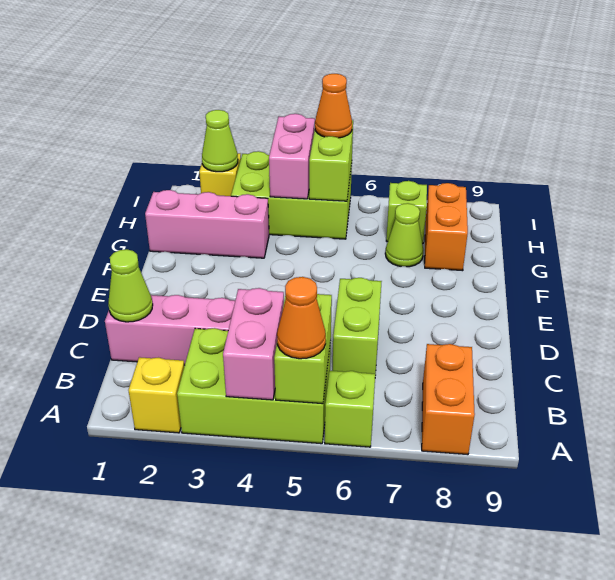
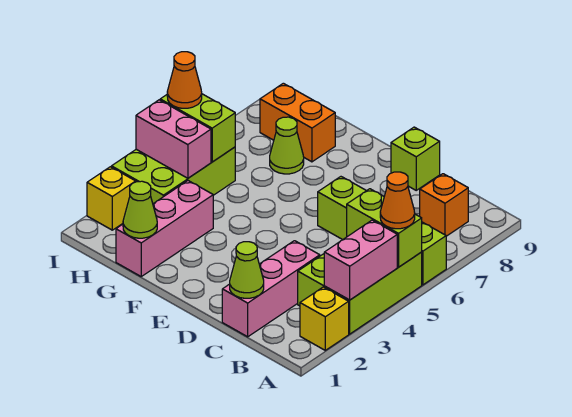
pink 1x2 brick [223,288,284,400] -> pink 1x2 brick turned to [324,220,397,300]
orange 1x2 brick [422,344,475,455] -> orange 1x1 brick [420,174,468,236]
lime 1x1 brick [386,181,427,244] -> lime 1x1 brick moved to [391,127,440,190]
lime 1x1 cone [202,110,238,172] -> lime 1x1 cone moved to [123,181,157,238]

